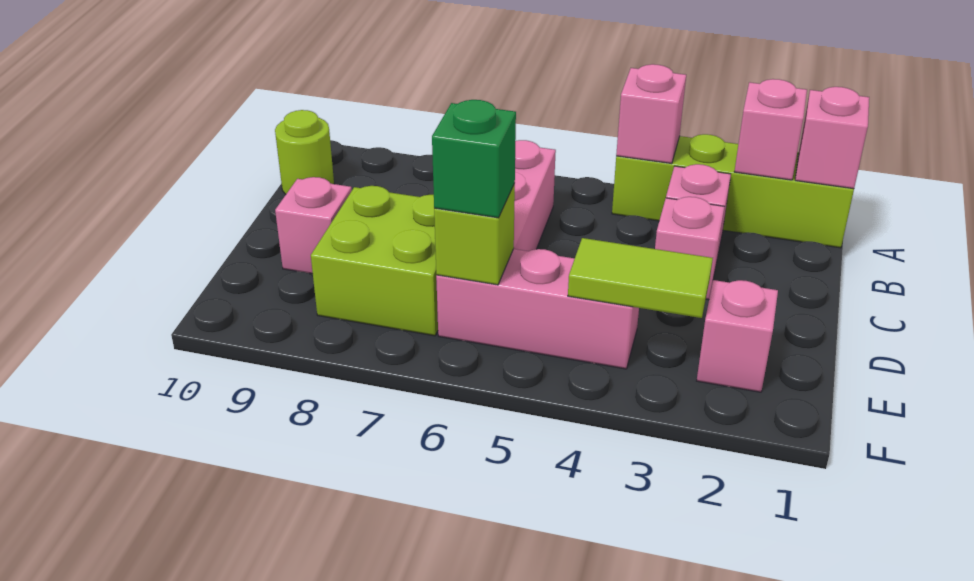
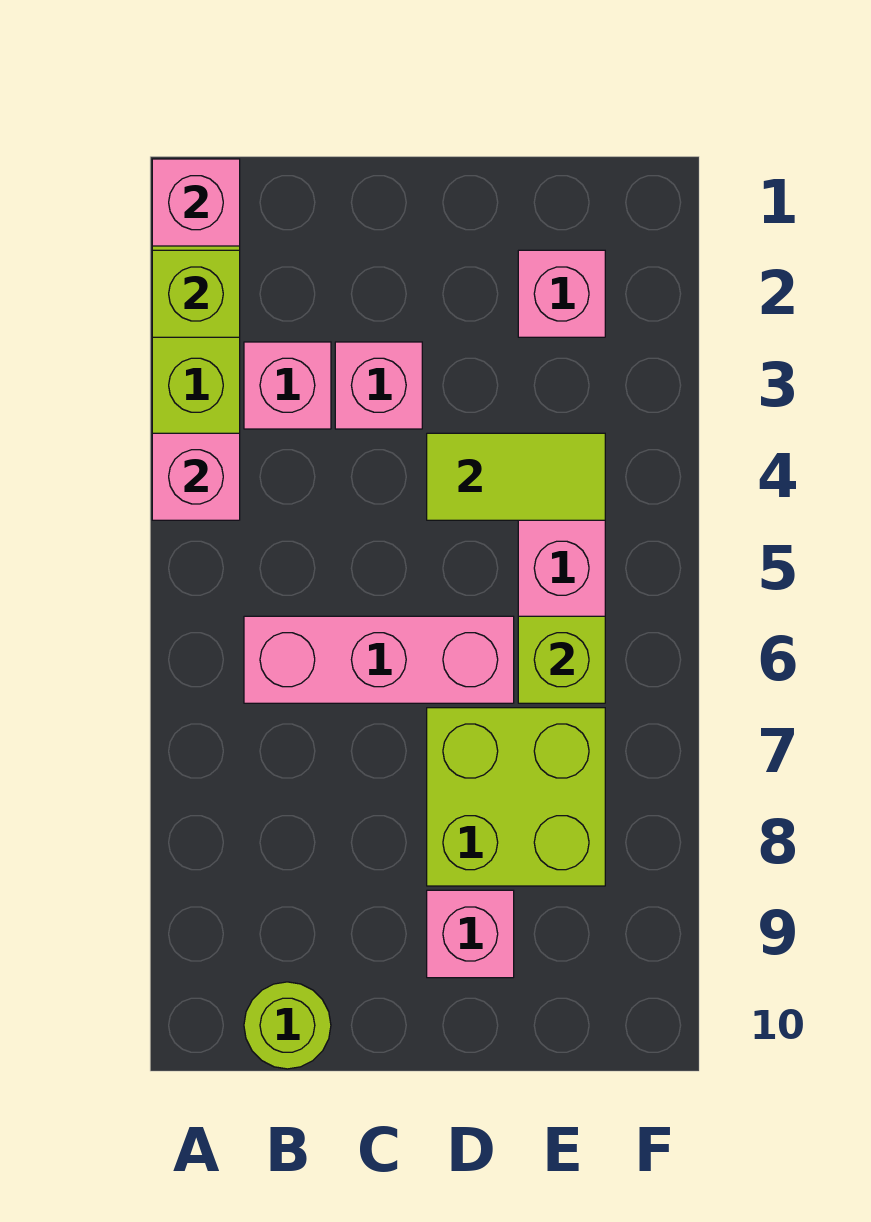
pink 1x1 brick [734,79,807,180] -> lime 1x1 brick [152,250,240,337]
lime 1x2 tile [568,238,713,318] -> lime 1x2 tile turned to [427,433,605,520]
green 1x1 brick [432,100,516,218] -> none

